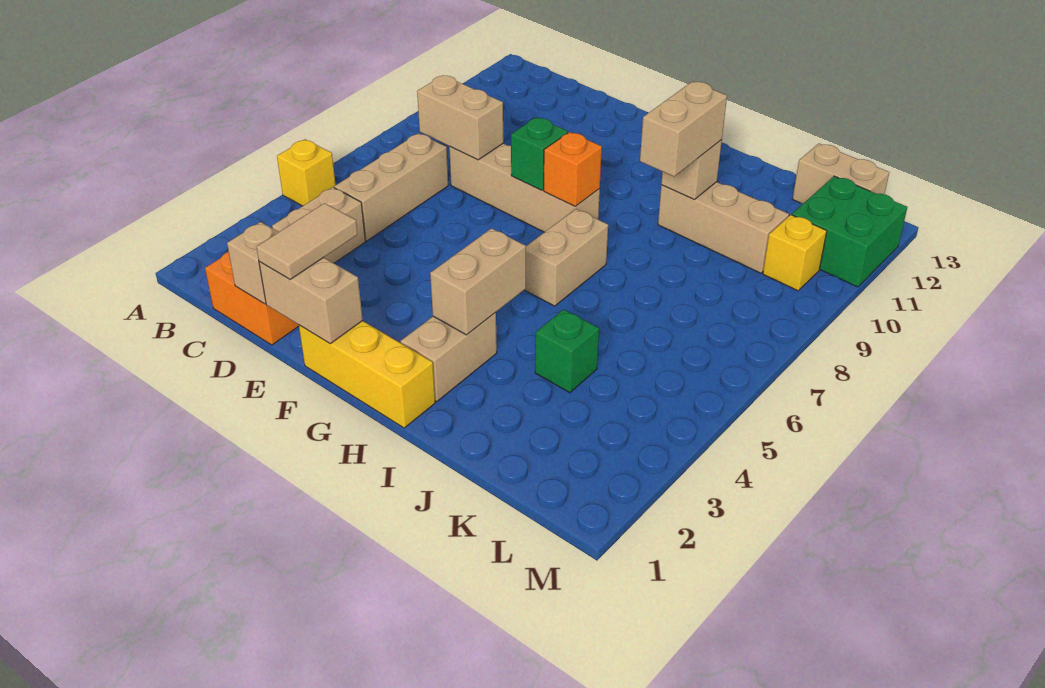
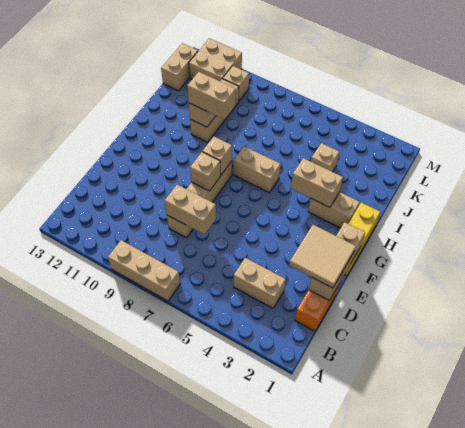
yellow 1x1 brick [277,139,336,206] -> none
tan 1x3 brick [334,133,448,241] -> tan 1x3 brick moved to [108,240,180,301]
tan 1x2 brick [417,75,503,160] -> tan 1x2 brick turned to [165,185,216,235]
tan 1x2 tile [257,203,358,279] -> tan 2x2 tile [289,225,356,288]
green 1x1 brick [511,117,568,191] -> tan 1x1 brick [190,152,221,191]
orange 1x1 brick [544,132,602,206] -> tan 1x1 brick [202,137,232,175]
green 1x1 brick [535,309,599,393] -> tan 1x1 brick [311,143,339,172]
yellow 1x1 brick [763,215,827,291] -> tan 1x1 brick [223,66,249,101]
green 2x2 brick [792,176,907,287] -> tan 2x2 brick [189,38,242,81]

